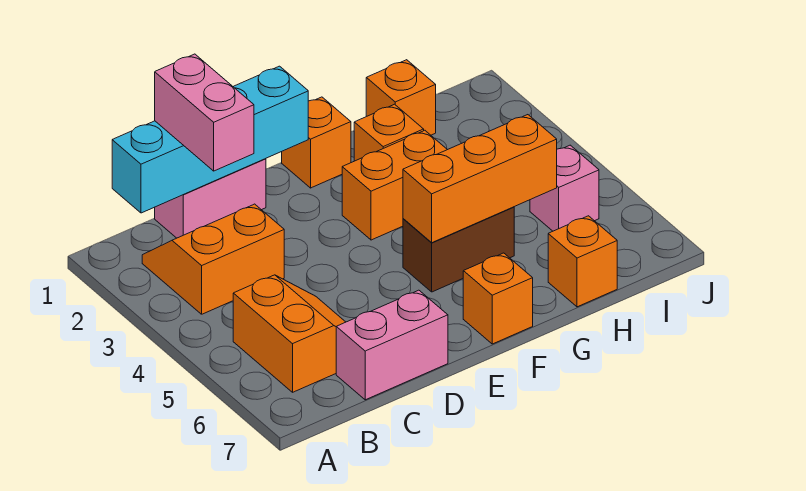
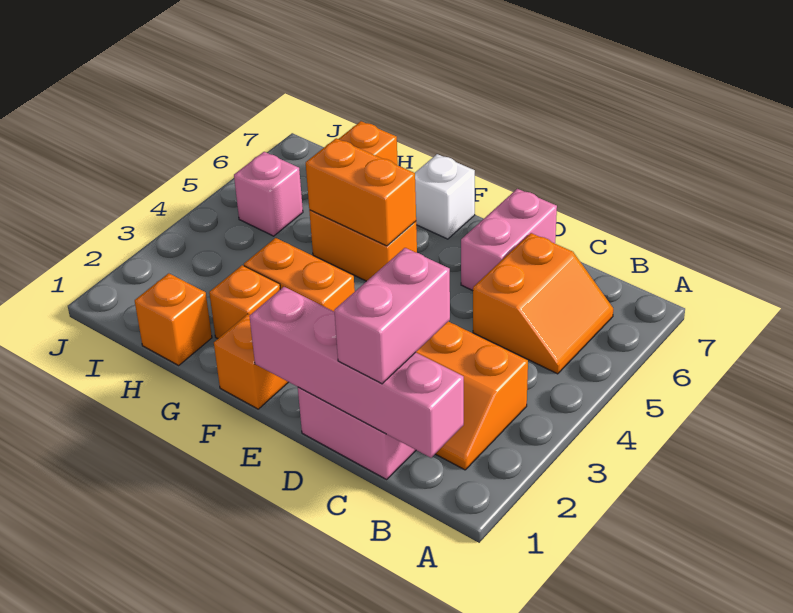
cyan 1x4 brick [112,66,308,213] -> pink 1x4 brick [249,287,464,458]
orange 2x2 slope [233,275,345,392] -> orange 2x2 slope turned to [473,233,613,374]
pink 1x2 brick [336,290,448,400] -> pink 1x2 brick turned to [461,189,557,291]
brown 1x2 brick [403,207,514,292] -> orange 1x2 brick [309,210,417,281]
orange 1x3 brick [403,115,557,243] -> orange 1x2 brick [306,138,416,246]
orange 1x1 brick [463,253,533,344] -> white 1x1 brick [415,154,475,239]

